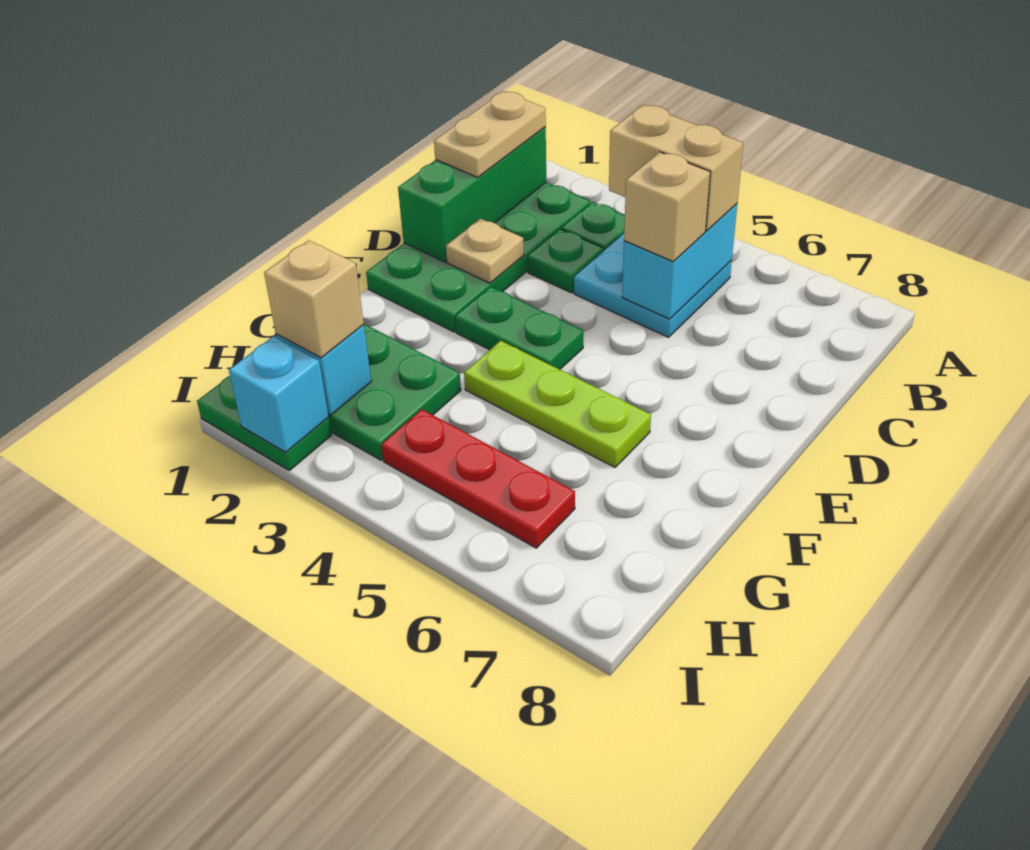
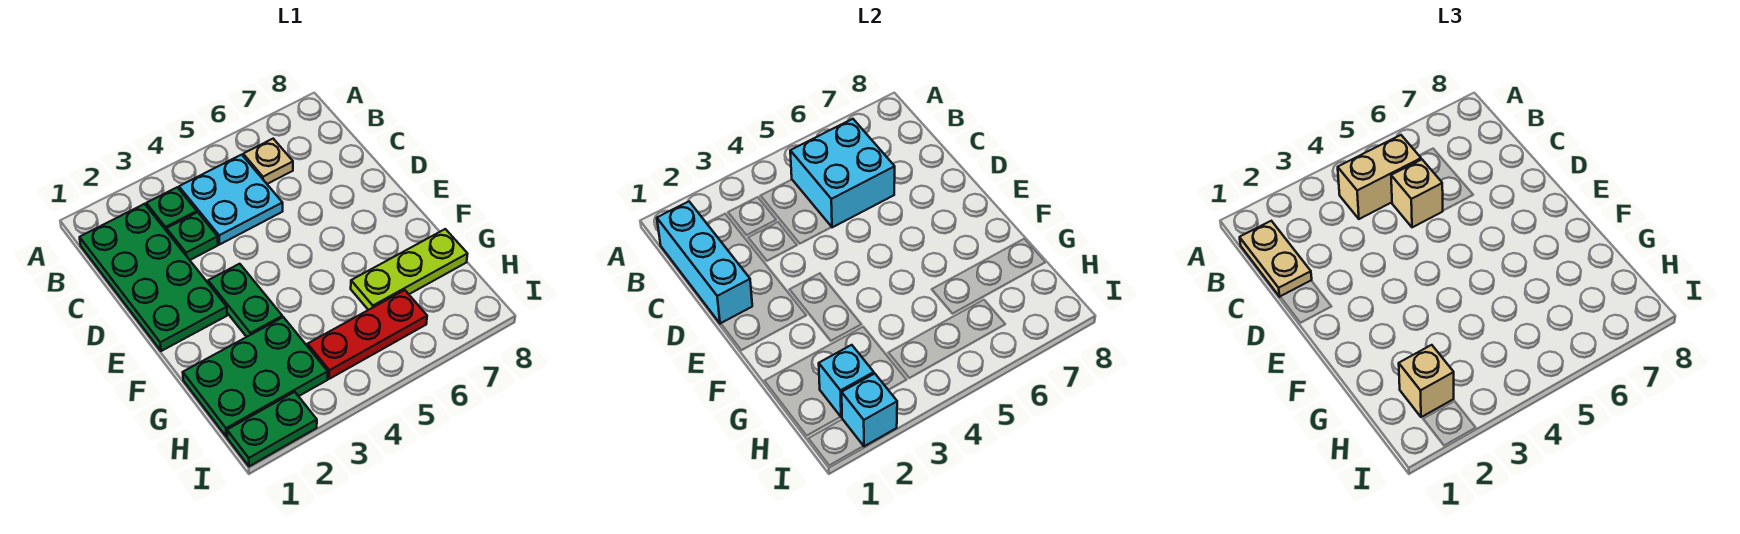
green 1x3 brick [398,127,546,262] -> cyan 1x3 brick [657,202,752,324]
cyan 1x2 brick [622,204,737,319] -> cyan 2x2 brick [790,119,895,227]
tan 1x1 plate [446,219,524,283] -> tan 1x1 plate moved to [243,139,293,184]
green 1x2 plate [455,287,584,369] -> green 1x2 plate turned to [208,264,282,337]
lime 1x3 plate [464,341,651,467] -> lime 1x3 plate moved to [351,229,467,310]

